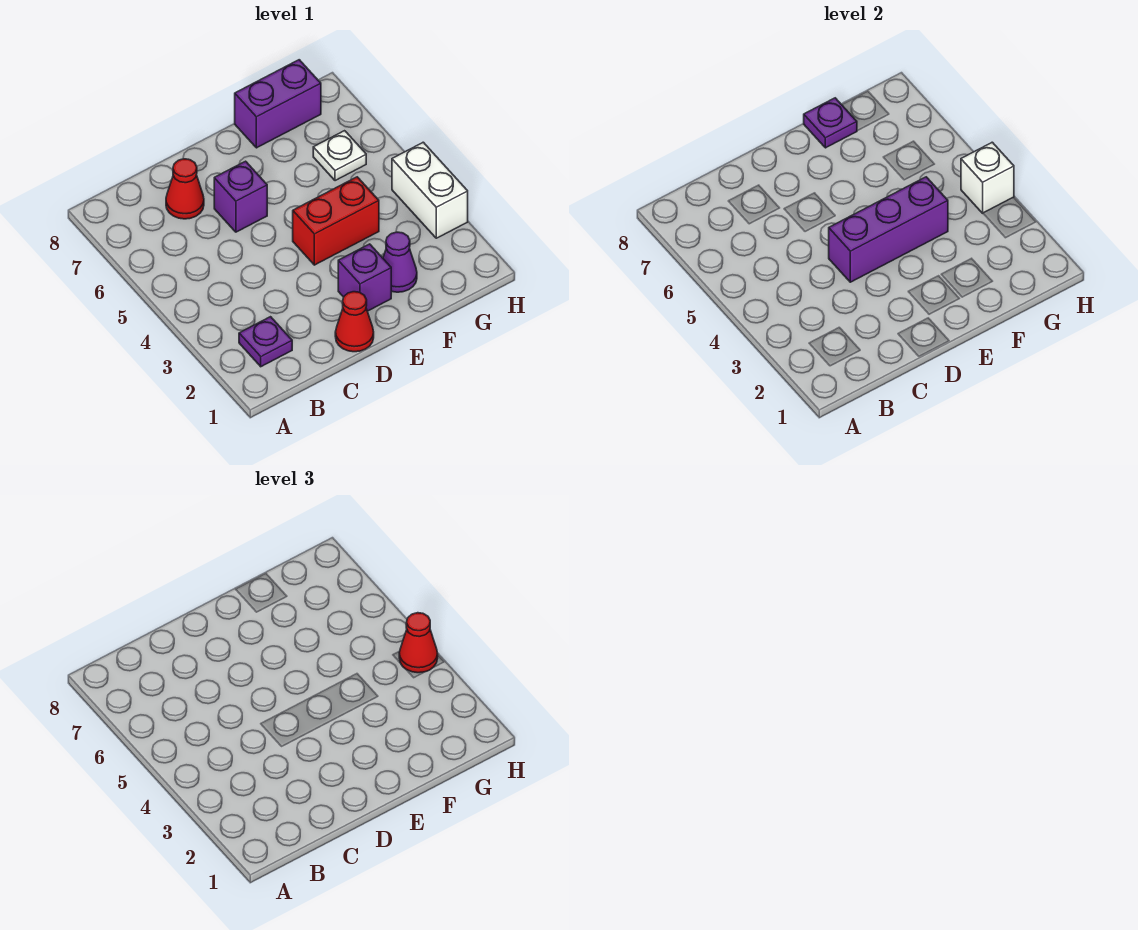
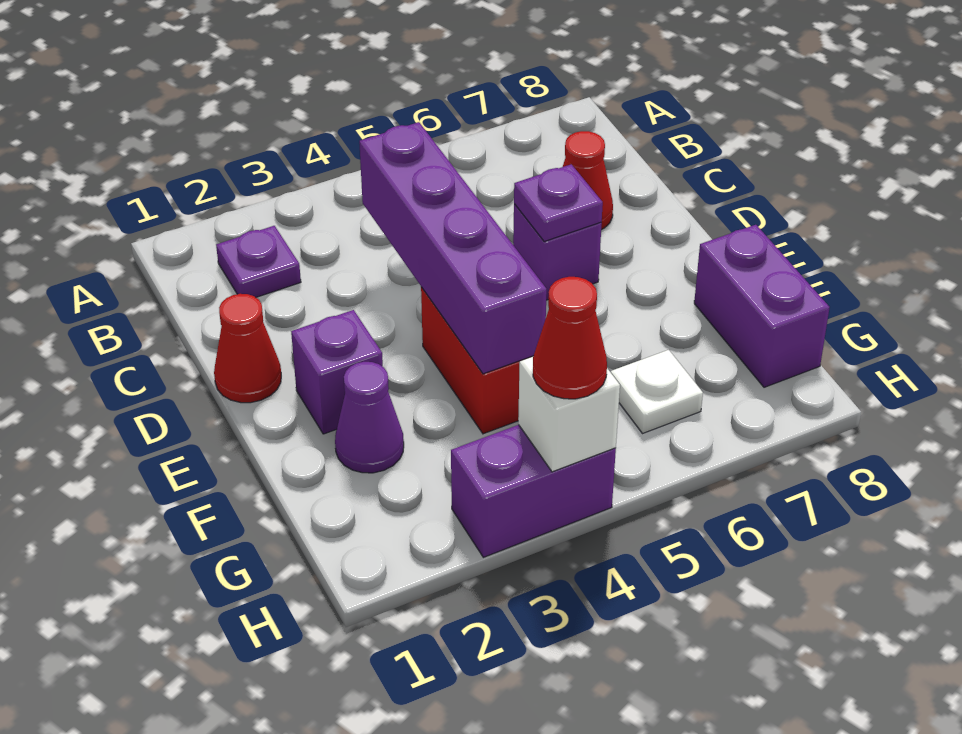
purple 1x3 brick [829,177,948,282] -> purple 1x4 brick [359,122,547,374]
purple 1x1 plate [804,98,857,148] -> purple 1x1 plate moved to [514,164,603,242]
white 1x2 brick [392,142,468,238] -> purple 1x2 brick [451,425,616,557]

